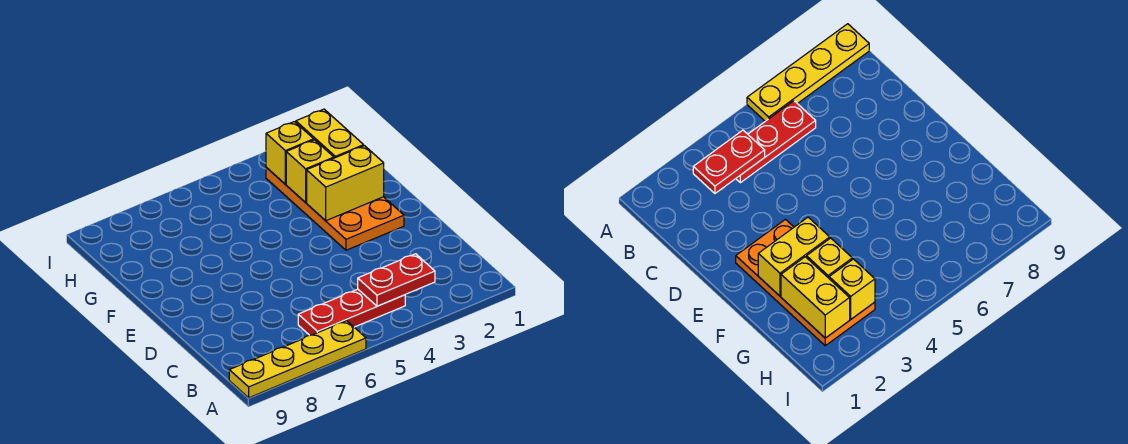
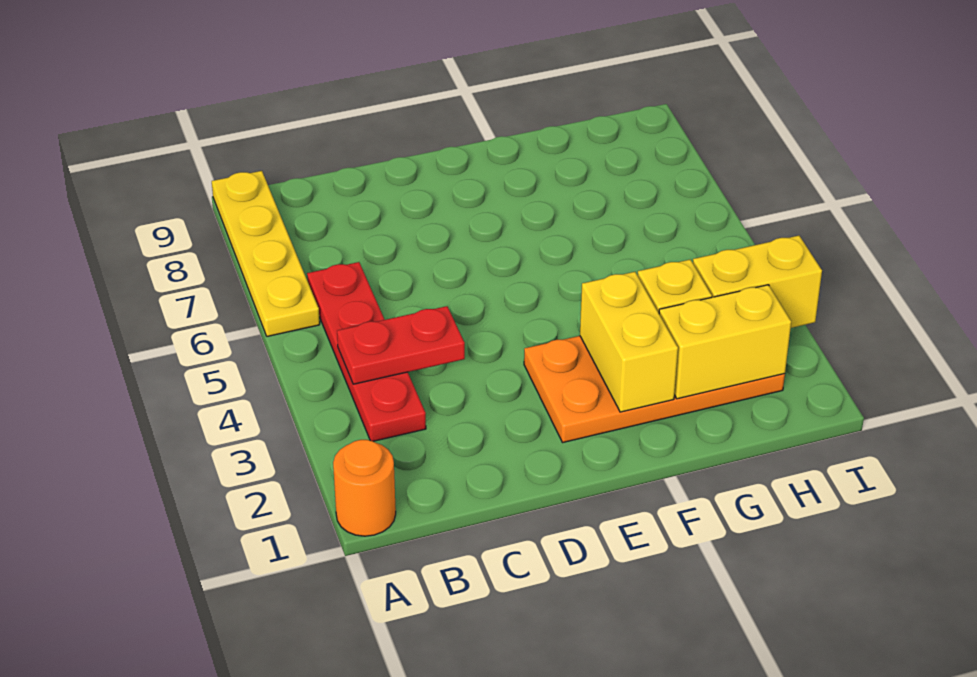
none -> orange 1x1 round brick [333,440,396,536]
red 1x2 plate [358,254,435,306] -> red 1x2 plate turned to [337,306,465,384]
red 1x3 plate [298,289,405,335] -> red 1x4 plate [307,262,426,441]
yellow 1x1 brick [266,122,314,184] -> yellow 1x2 brick [693,236,822,328]

